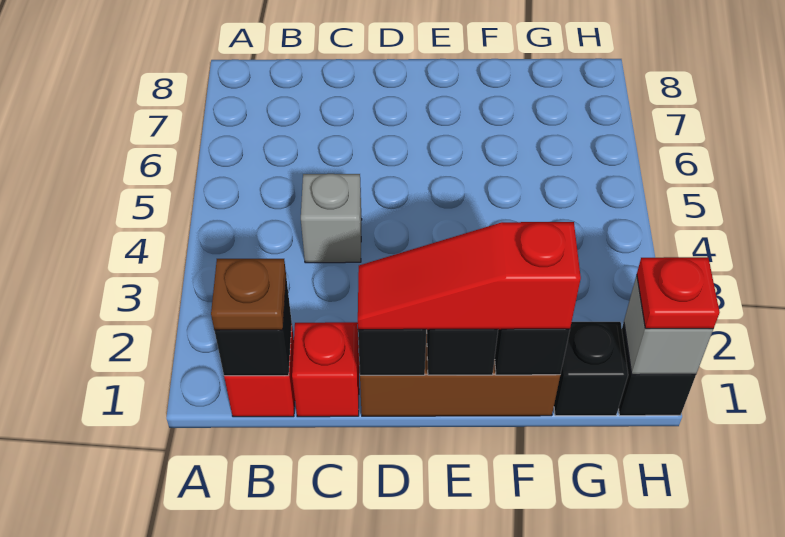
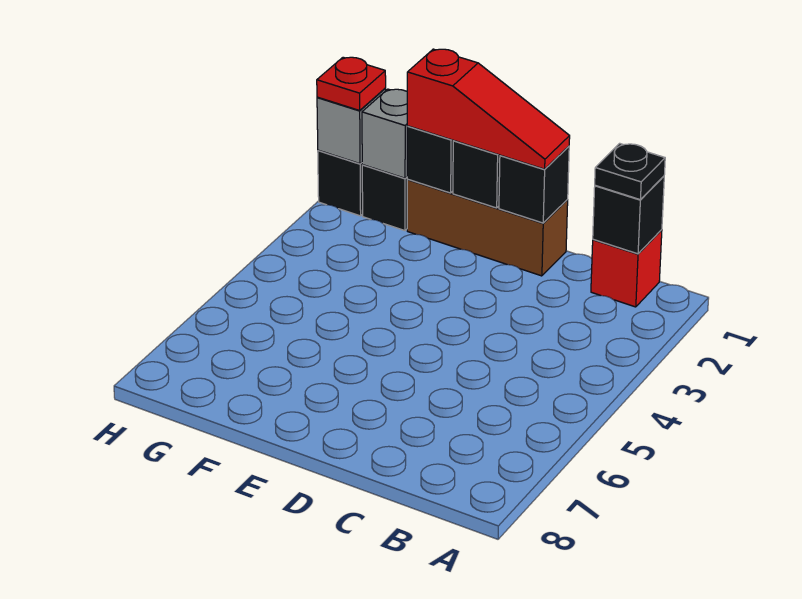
brown 1x1 plate [211,259,286,330] -> black 1x1 plate [595,143,665,199]
red 1x1 brick [292,322,359,417] -> none
grey 1x1 brick [301,174,362,263] -> grey 1x1 brick moved to [362,89,407,178]

